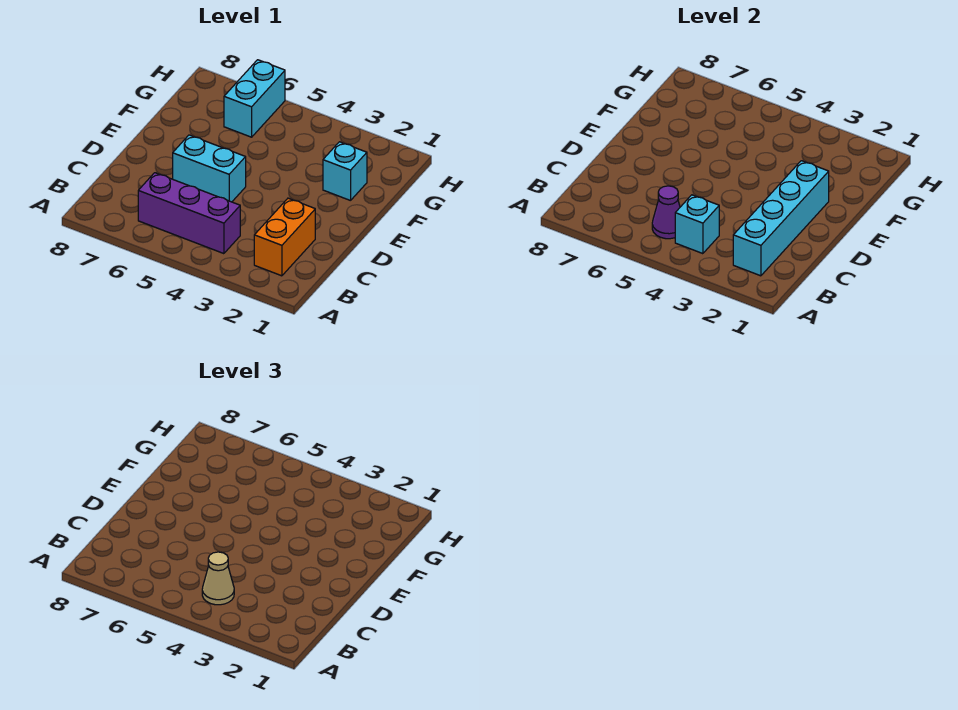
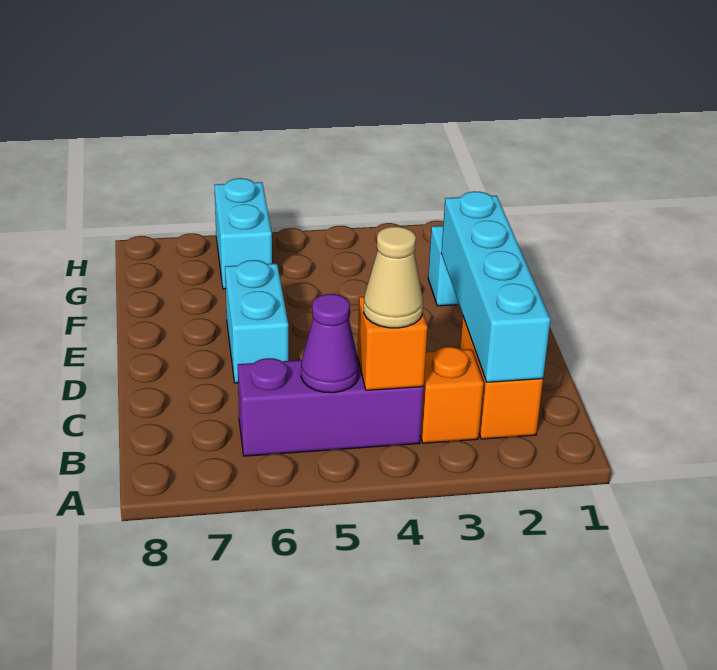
none -> orange 1x1 brick [420,347,484,443]
cyan 1x1 brick [675,195,719,254] -> orange 1x1 brick [357,297,427,390]
cyan 1x2 brick [173,135,246,202] -> cyan 1x2 brick turned to [225,260,288,383]

